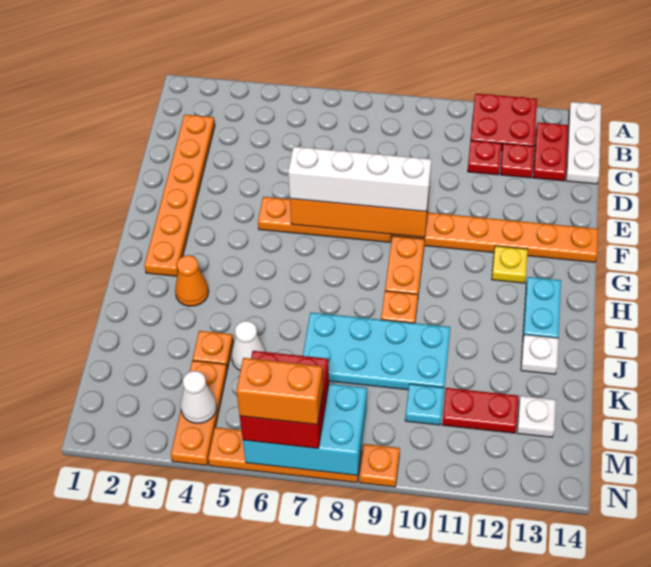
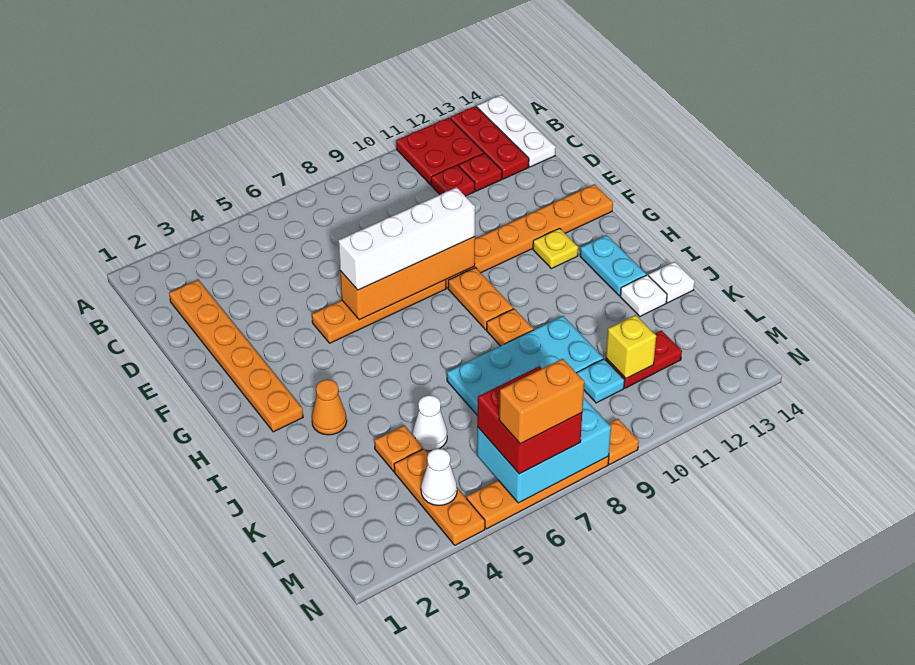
red 1x2 plate [533,122,568,181] -> red 1x3 plate [450,106,529,179]
none -> yellow 1x1 brick [606,315,656,379]
white 1x1 plate [517,396,556,437] -> white 1x1 plate moved to [649,262,695,303]

